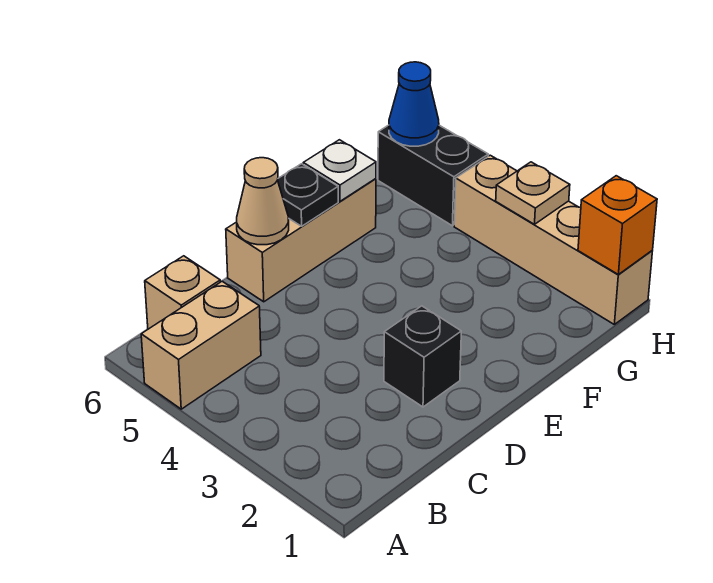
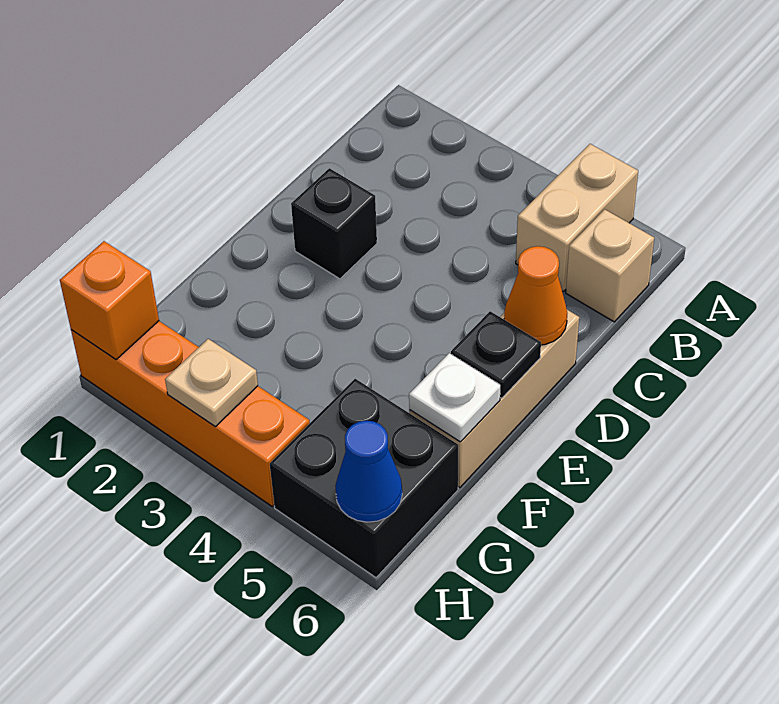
tan 1x1 cone [237,158,289,245] -> orange 1x1 cone [504,246,567,345]
tan 1x4 brick [454,155,652,324] -> orange 1x4 brick [71,321,310,506]
black 1x2 brick [378,125,488,226] -> black 2x2 brick [270,379,458,577]

